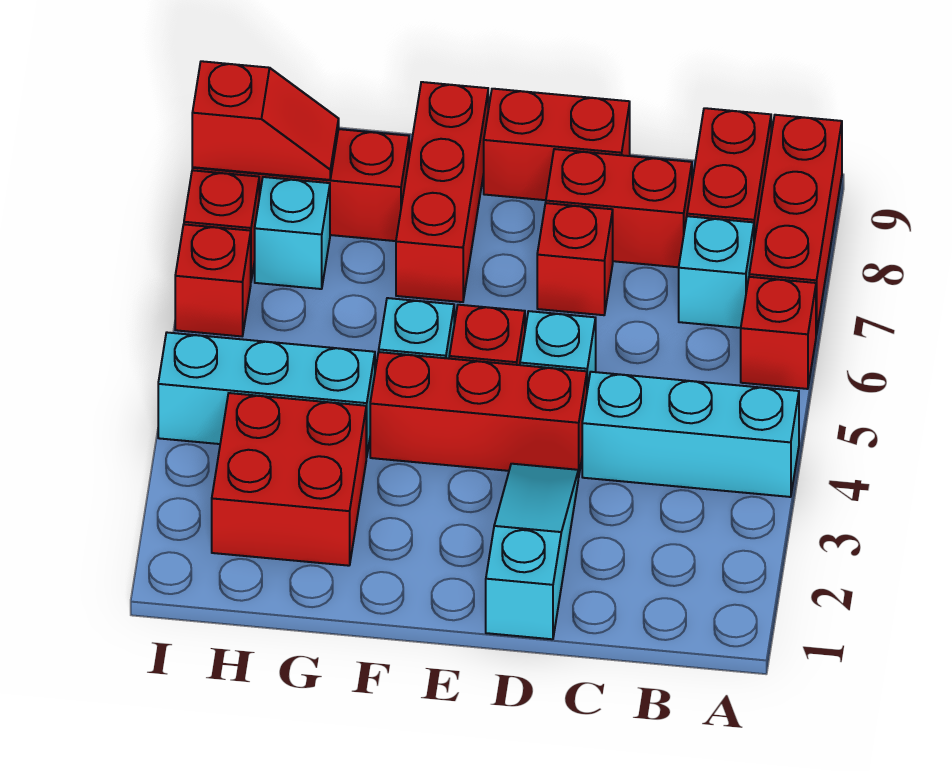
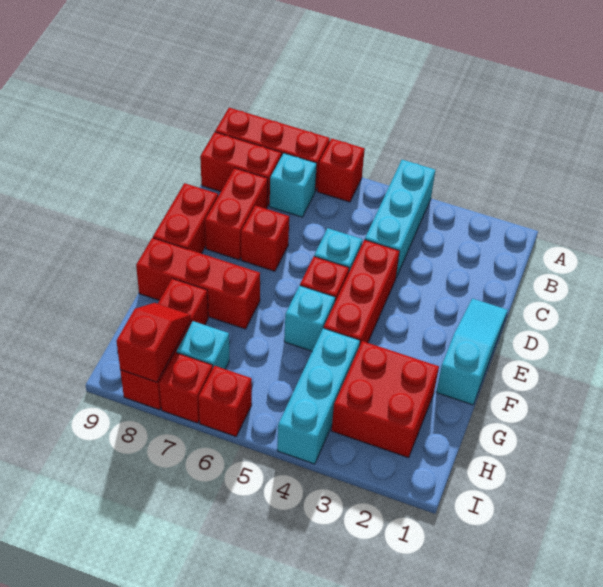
cyan 1x3 slope [486,464,578,639] -> cyan 1x3 slope turned to [436,298,508,405]

